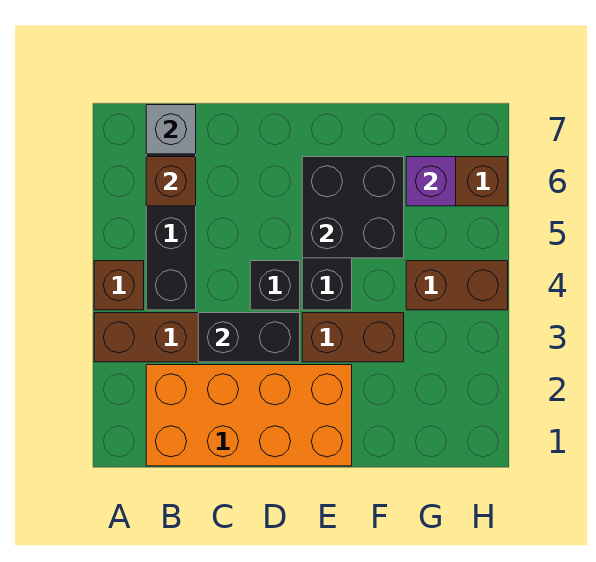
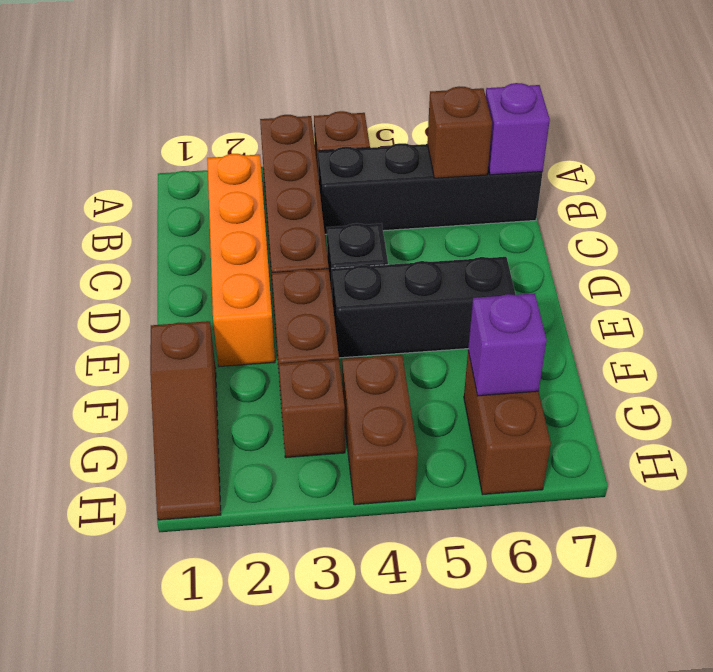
orange 2x4 brick [146,365,352,466] -> orange 1x4 brick [207,154,275,367]
grey 1x1 brick [146,105,196,154] -> purple 1x1 brick [486,83,550,175]
black 1x2 brick [198,313,300,362] -> none
black 2x2 brick [302,157,404,258] -> none
none -> brown 1x3 slope [150,321,221,520]
none -> brown 1x1 brick [279,359,345,458]

